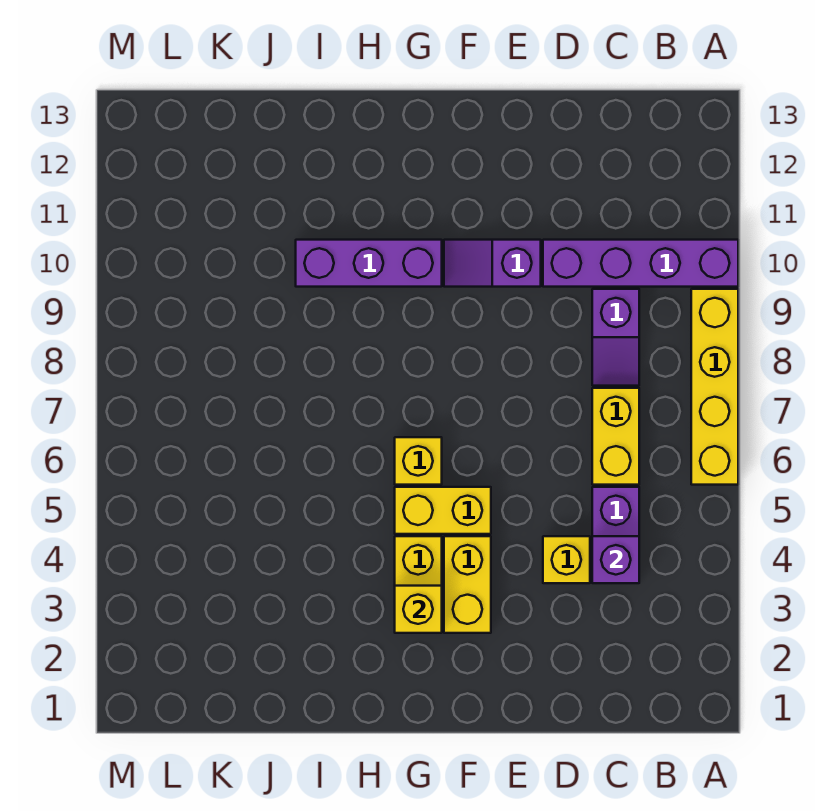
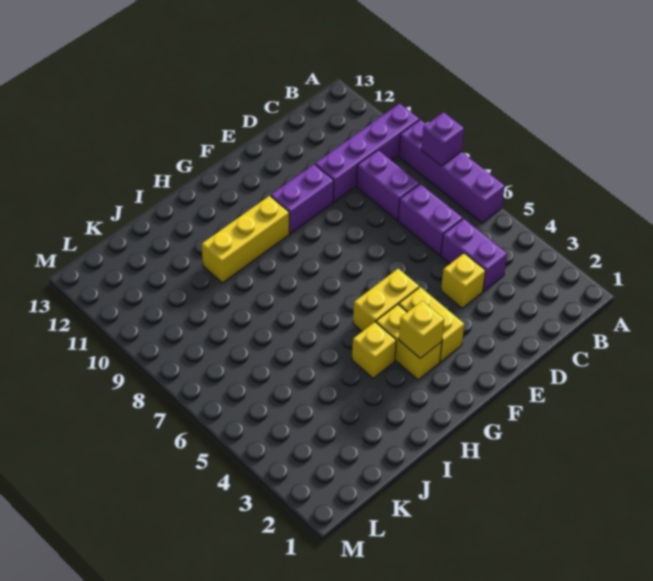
yellow 1x4 brick [691,289,738,485] -> purple 1x4 brick [399,120,505,223]
purple 1x1 brick [592,536,639,583] -> purple 1x1 brick moved to [421,112,464,166]
yellow 1x2 brick [592,388,639,485] -> purple 1x2 brick [398,184,463,255]
purple 1x2 slope [592,289,639,386] -> purple 1x2 brick [357,150,419,220]
purple 1x2 slope [444,240,541,287] -> purple 1x2 brick [271,164,334,234]
yellow 1x1 brick [395,437,442,485] -> yellow 1x1 brick moved to [352,322,396,378]
purple 1x3 brick [296,240,442,287] -> yellow 1x3 brick [202,196,289,283]

